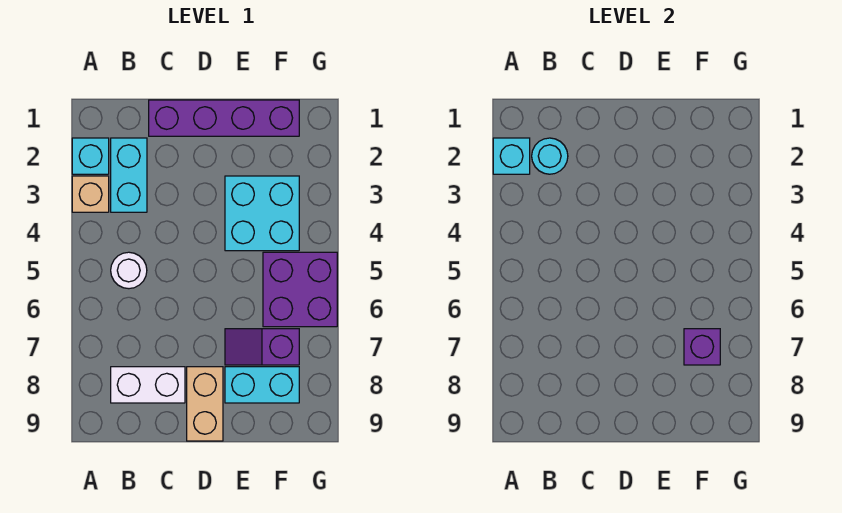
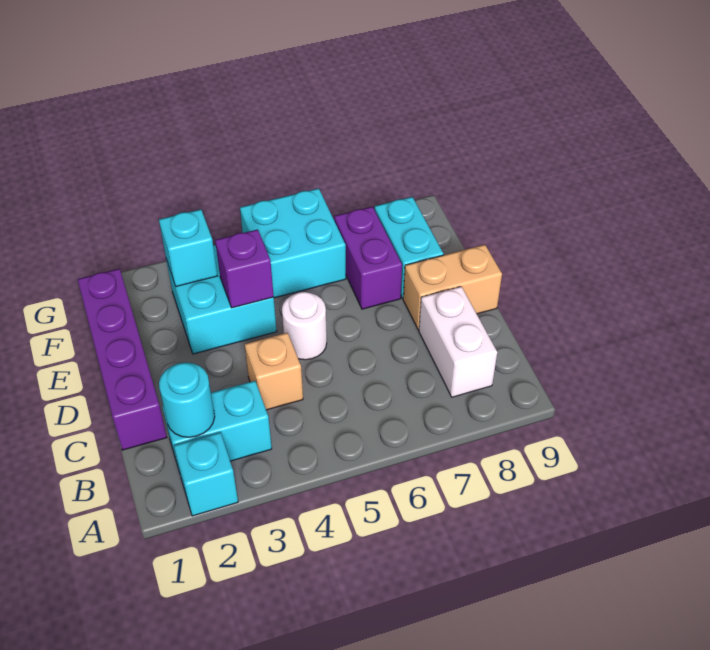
cyan 1x1 brick [493,138,530,174] -> cyan 1x1 brick moved to [159,209,217,287]
tan 1x1 brick [72,176,109,212] -> tan 1x1 brick moved to [245,333,303,410]
white 1x1 round brick [111,252,147,289] -> white 1x1 round brick moved to [282,292,327,360]
purple 1x2 slope [225,329,299,365] -> purple 1x2 brick [334,207,402,309]
purple 2x2 brick [263,252,337,327] -> cyan 2x2 brick [240,188,346,298]
purple 1x1 brick [684,329,720,365] -> purple 1x1 brick moved to [215,229,274,308]

